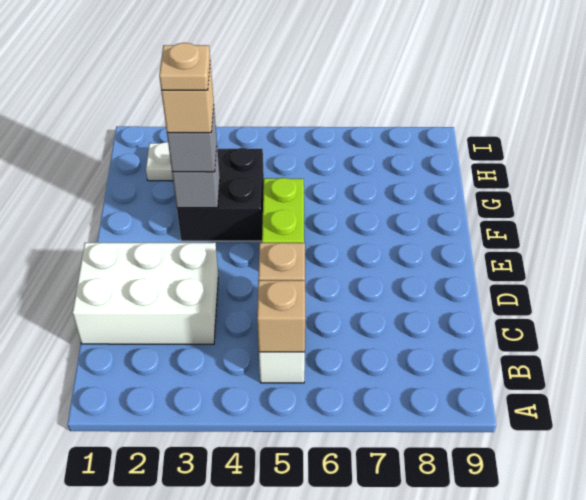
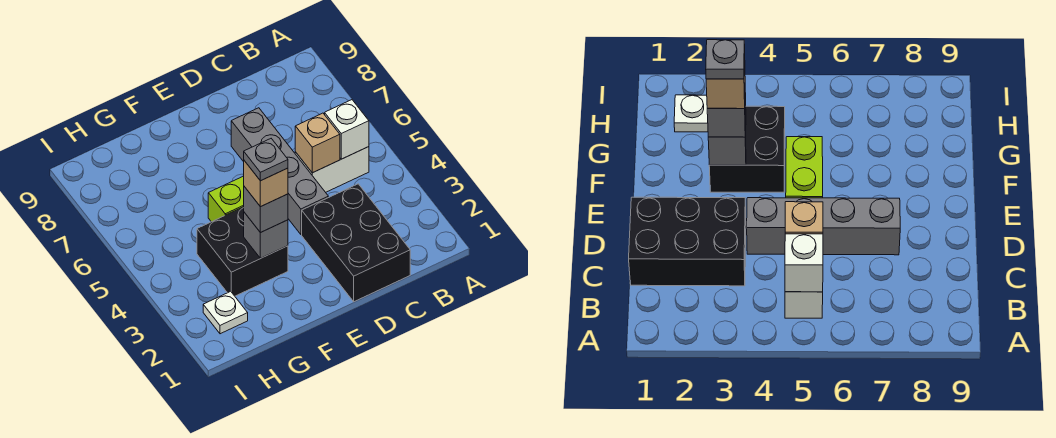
tan 1x1 brick [257,280,305,352] -> white 1x1 brick [325,100,369,159]
white 2x3 brick [73,243,218,344] -> black 2x3 brick [302,184,410,302]
none -> grey 1x4 brick [231,108,328,234]
tan 1x1 plate [159,43,210,90] -> grey 1x1 plate [244,139,288,181]

